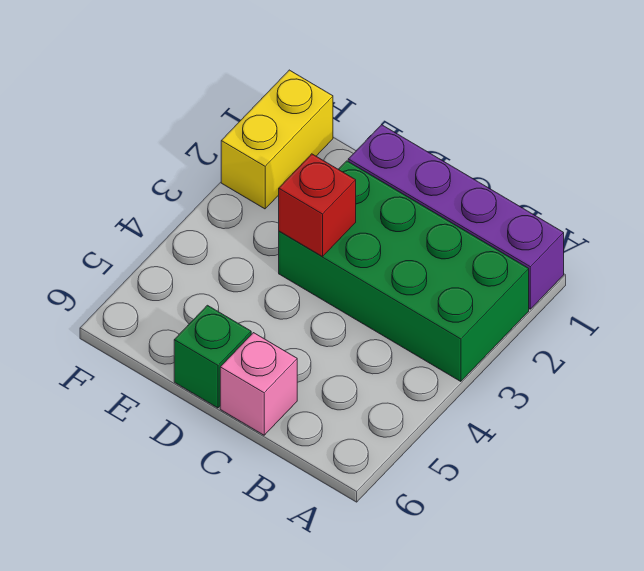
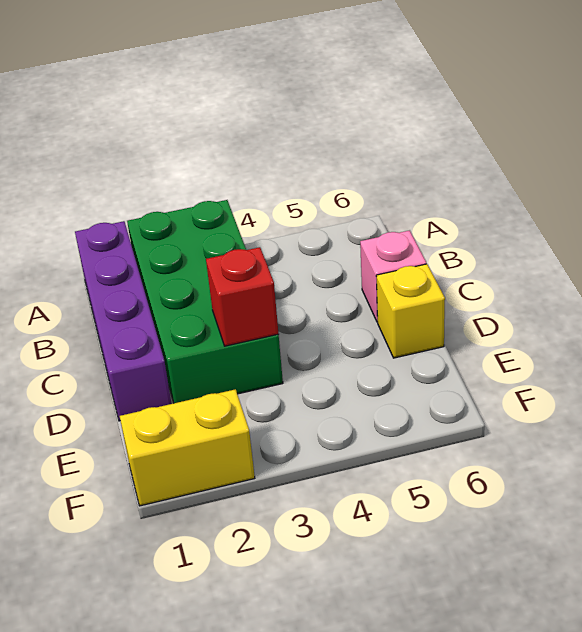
green 1x1 brick [174,305,251,408] -> yellow 1x1 brick [376,264,445,358]

